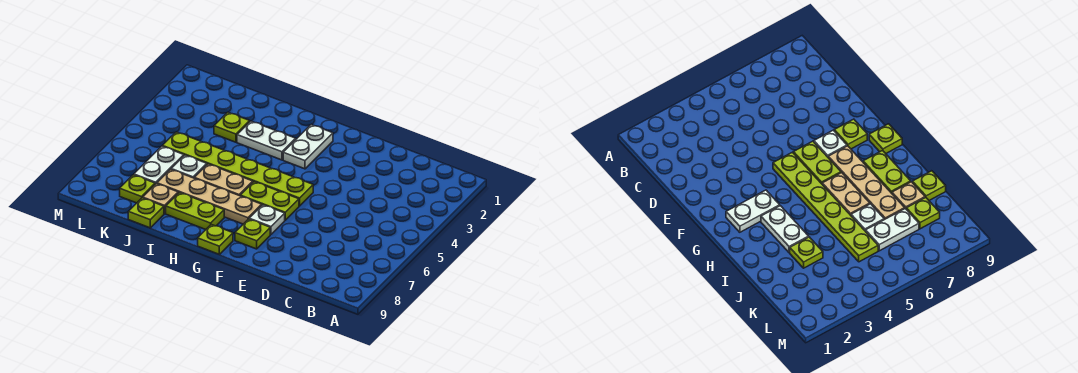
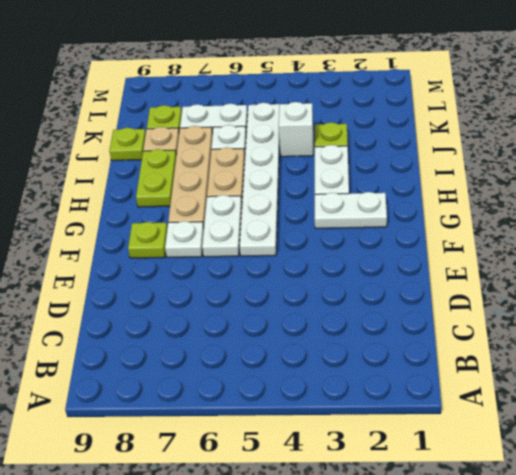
lime 1x6 plate [163,132,313,206] -> white 1x6 plate [240,103,280,256]
lime 1x2 plate [240,182,299,220] -> white 1x2 plate [202,195,242,257]
lime 1x1 plate [198,224,233,254] -> none
none -> white 1x1 brick [279,102,313,157]

